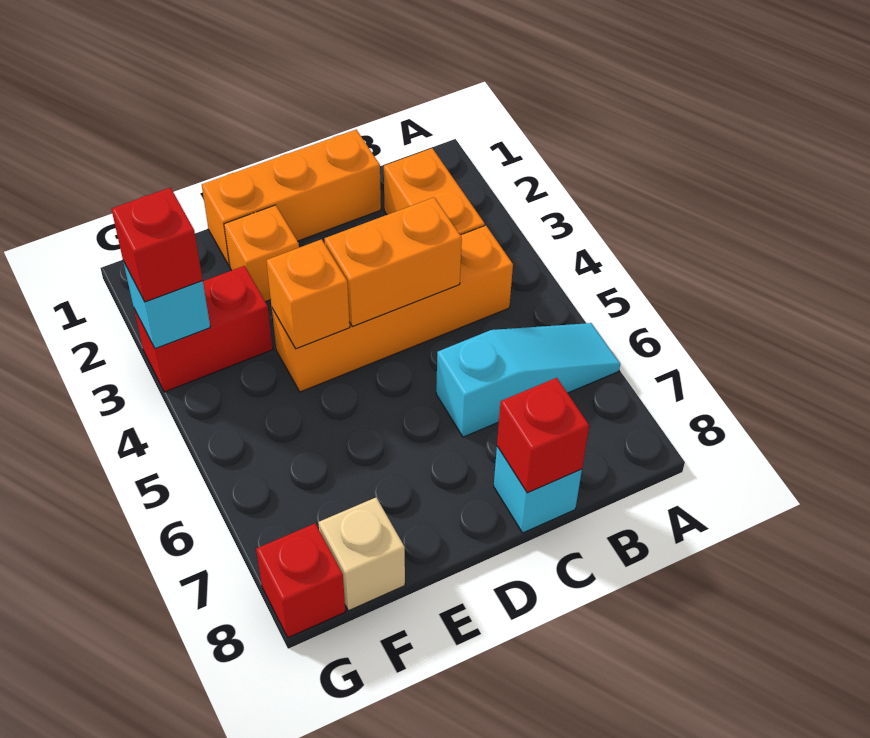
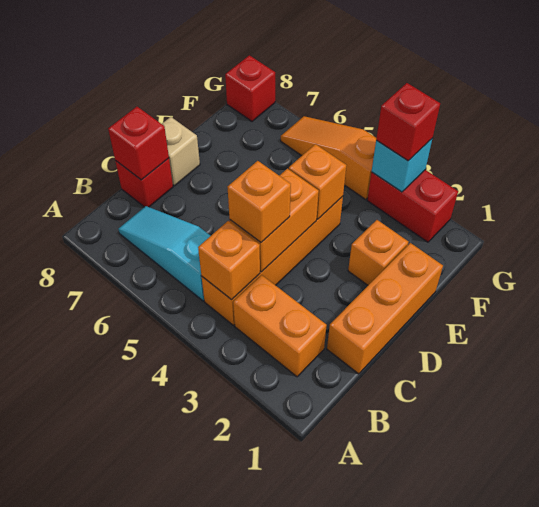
cyan 1x3 slope [436,323,620,437] -> cyan 1x3 slope turned to [118,206,210,301]
none -> orange 1x1 brick [198,221,260,300]
none -> orange 1x1 brick [228,161,291,242]
cyan 1x1 brick [494,446,582,533] -> red 1x1 brick [115,158,173,207]
red 1x2 brick [134,266,273,392] -> red 1x2 brick turned to [367,170,458,242]
tan 1x1 brick [318,498,405,611] -> tan 1x1 brick moved to [162,117,200,186]
none -> orange 1x3 slope [281,116,376,199]

